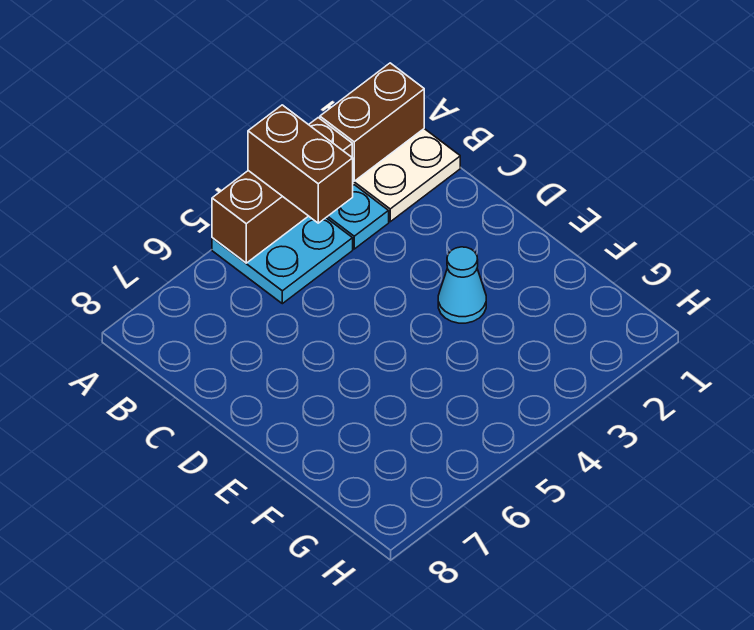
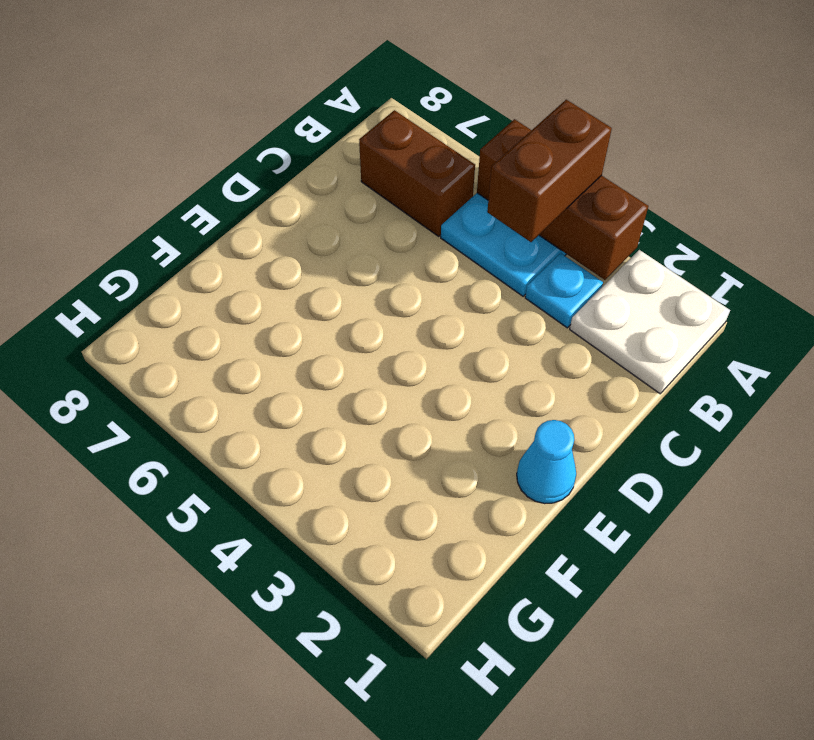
brown 1x2 brick [320,63,424,181] -> brown 1x2 brick moved to [359,110,475,236]
cyan 1x1 cone [438,247,486,323] -> cyan 1x1 cone moved to [517,420,576,504]

